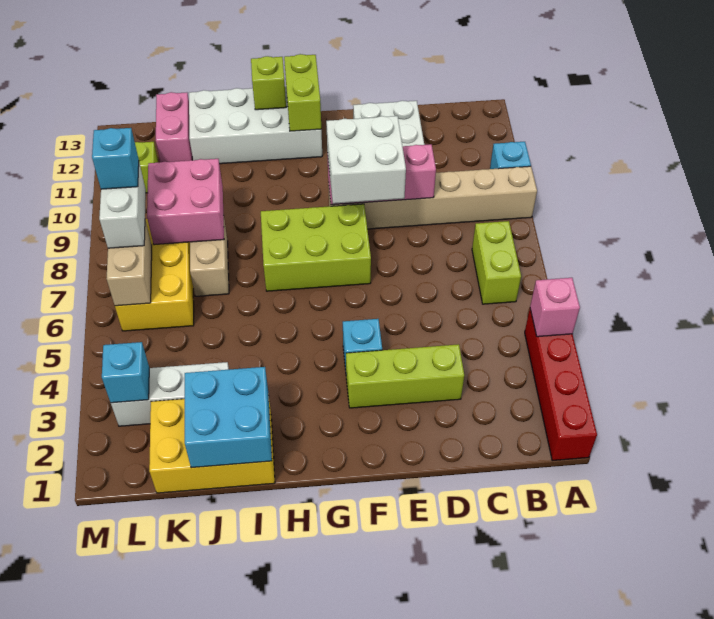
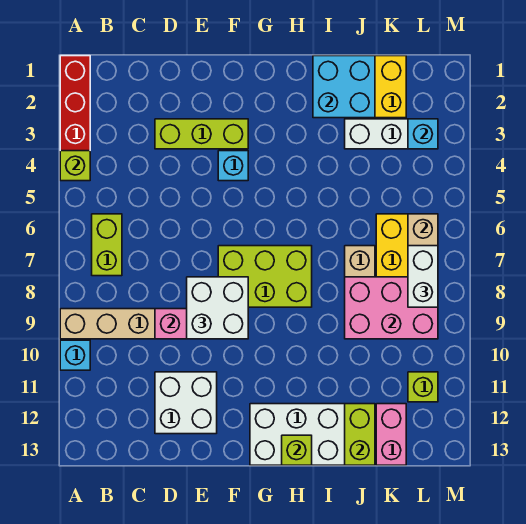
pink 1x1 brick [530,278,580,337] -> lime 1x1 brick [60,151,90,181]
lime 1x2 brick [284,54,321,131] -> lime 1x2 brick moved to [345,404,375,465]
pink 2x2 brick [147,159,224,245] -> pink 2x3 brick [345,277,438,339]
cyan 1x1 brick [92,128,139,189] -> none

